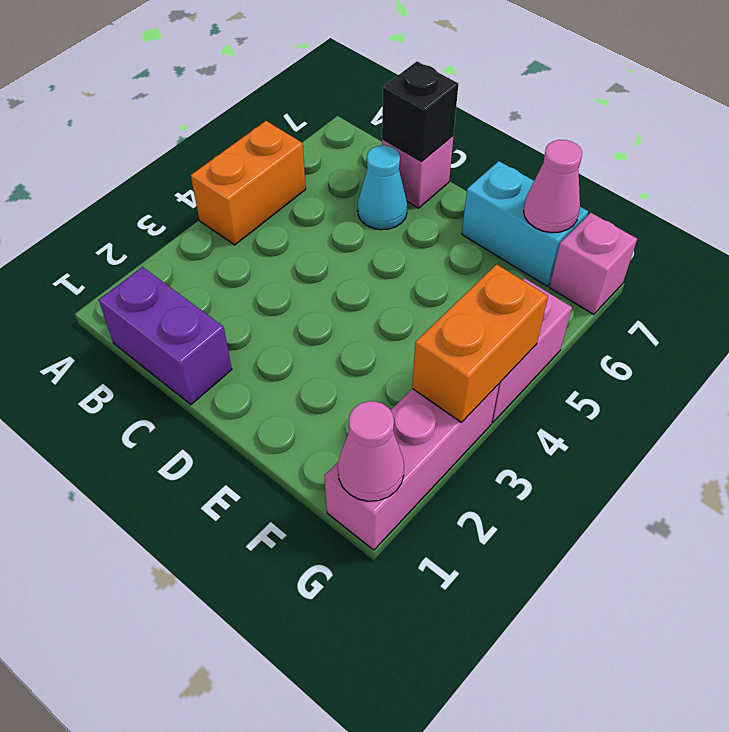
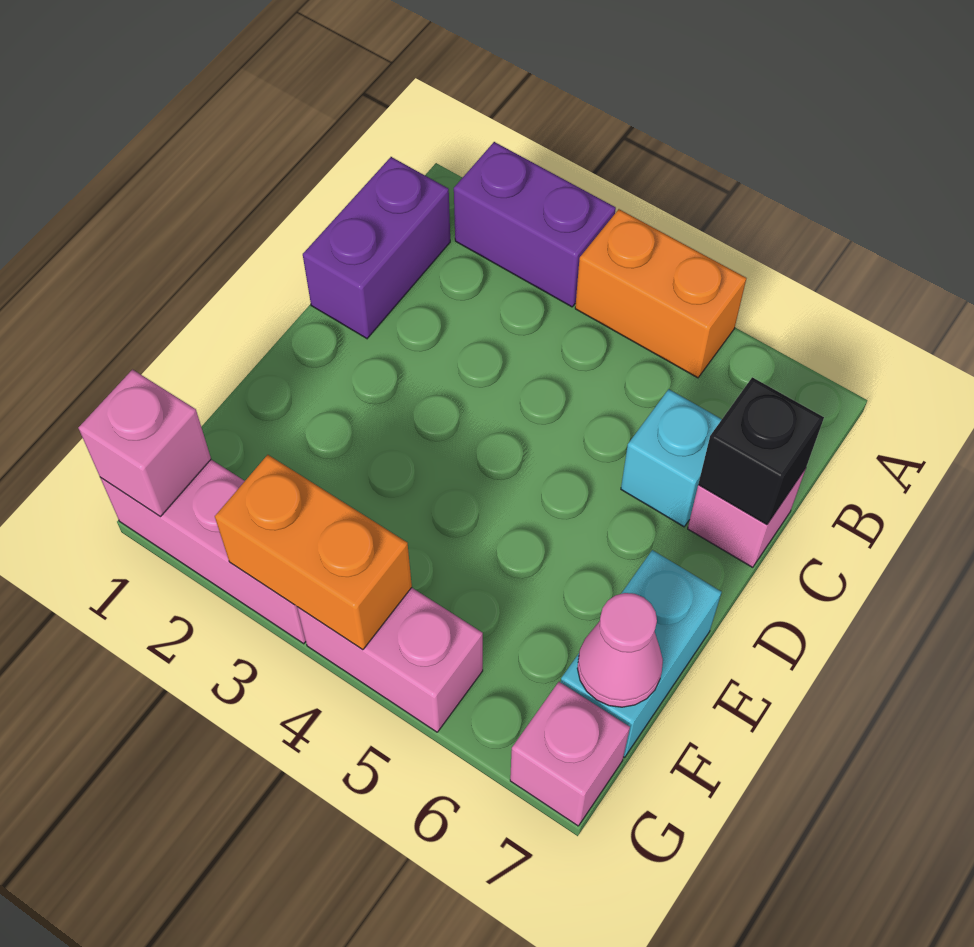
none -> purple 1x2 brick [454,142,616,307]
cyan 1x1 cone [358,145,407,230] -> cyan 1x1 brick [621,389,722,527]
pink 1x1 cone [338,401,404,501] -> pink 1x1 brick [78,370,211,517]

